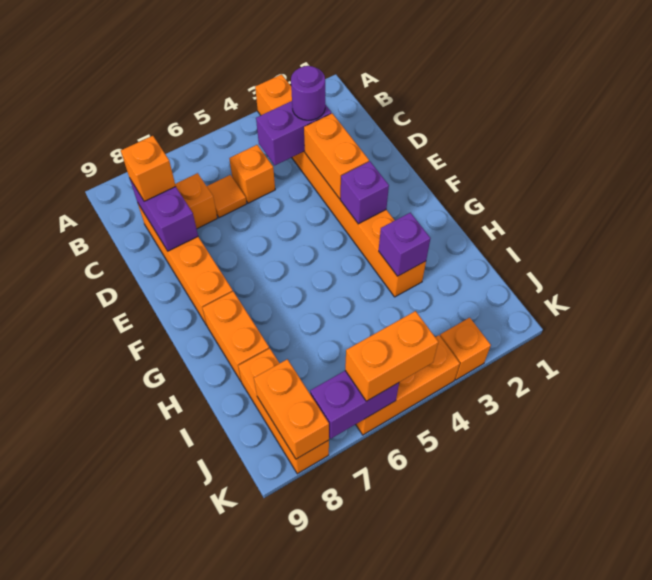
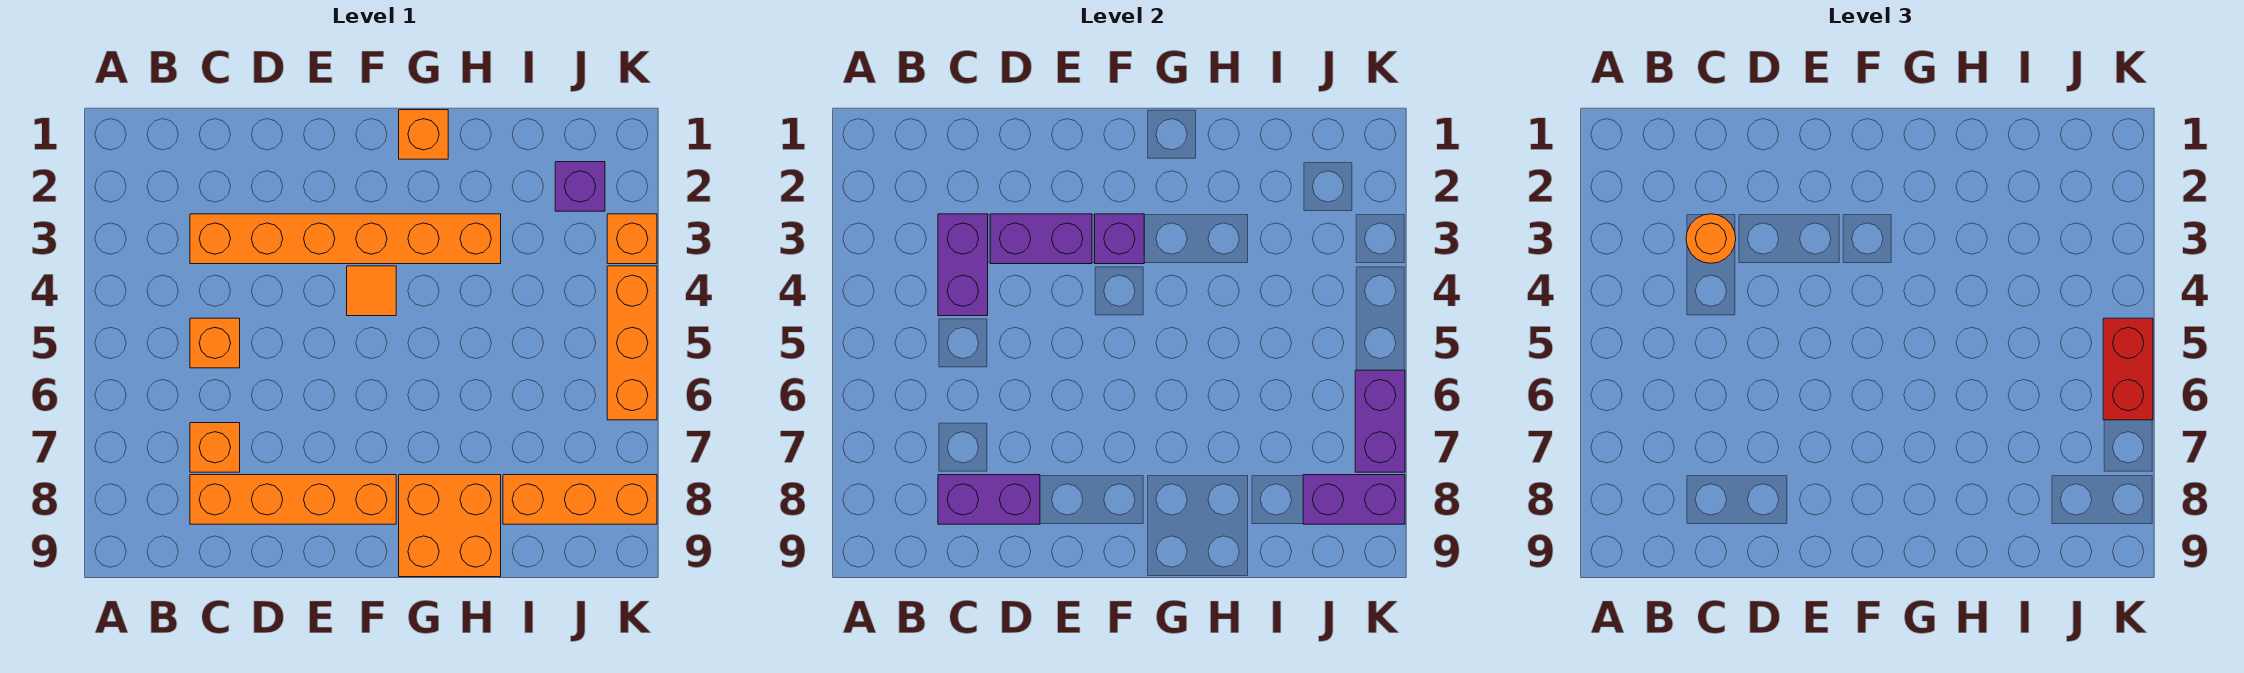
orange 1x8 brick [255,74,426,297] -> orange 1x6 brick [190,214,501,264]
purple 1x1 round brick [291,66,325,120] -> orange 1x1 round brick [1686,214,1736,263]
orange 1x1 tile [207,175,247,218] -> orange 1x1 tile moved to [347,266,396,316]
orange 1x1 brick [121,136,176,201] -> orange 1x1 brick moved to [399,110,448,159]
orange 1x2 brick [304,113,369,199] -> purple 1x2 brick [990,214,1092,264]
orange 1x2 brick [202,292,269,381] -> orange 2x2 brick [399,475,501,577]
purple 1x1 brick [379,213,431,276] -> purple 1x1 brick moved to [555,162,605,211]
orange 1x2 brick [254,359,329,459] -> purple 1x2 brick [1303,475,1405,524]
orange 1x2 brick [345,311,438,401] -> red 1x2 brick [2103,318,2153,420]

